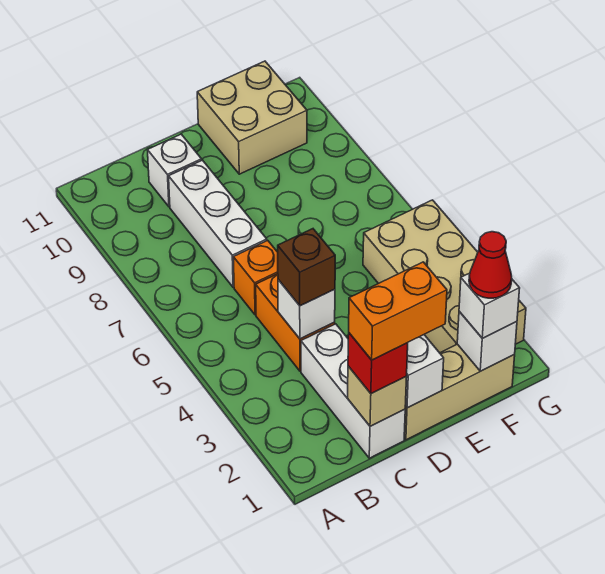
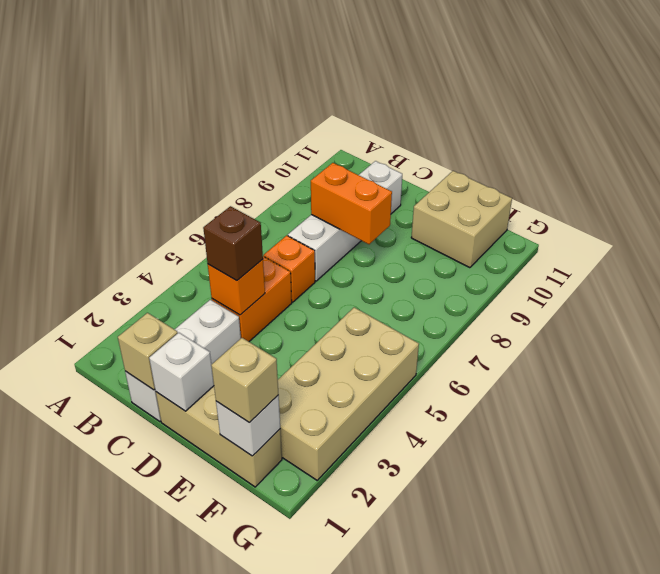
red 1x1 brick [348,333,408,394] -> none
orange 1x2 brick [349,262,447,360] -> orange 1x2 brick moved to [311,163,392,244]
white 1x1 brick [278,280,335,339] -> orange 1x1 brick [208,259,265,315]
white 1x1 brick [459,273,520,338] -> tan 1x1 brick [211,338,278,423]
red 1x1 cone [469,232,512,298] -> none

